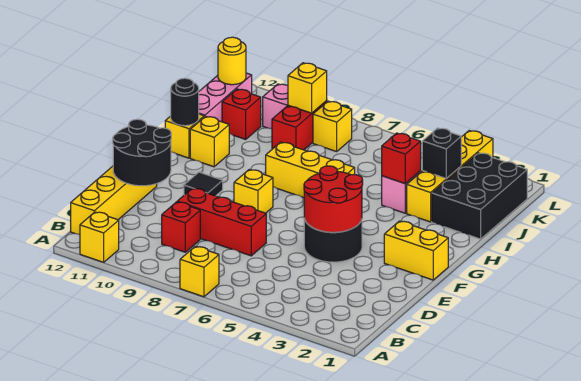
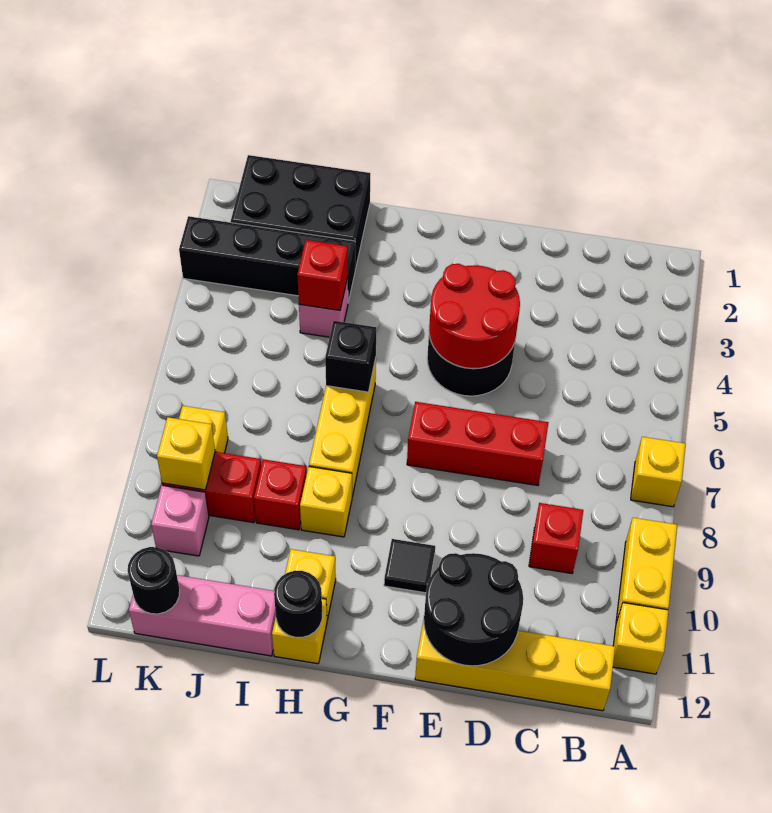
red 1x3 brick [177,188,266,256] -> red 1x3 brick turned to [407,402,549,485]
yellow 1x2 brick [384,221,448,280] -> yellow 1x2 brick moved to [616,518,677,623]
yellow 1x1 brick [234,170,273,213] -> yellow 1x1 brick moved to [300,467,352,537]
yellow 1x4 brick [407,131,493,222] -> black 1x4 brick [179,216,356,302]
black 1x1 brick [422,128,461,178] -> black 1x1 brick moved to [325,321,376,392]
red 1x1 brick [222,89,261,139] -> red 1x1 brick moved to [254,459,307,530]
yellow 1x1 round brick [218,37,246,85] -> black 1x1 round brick [128,547,180,614]

